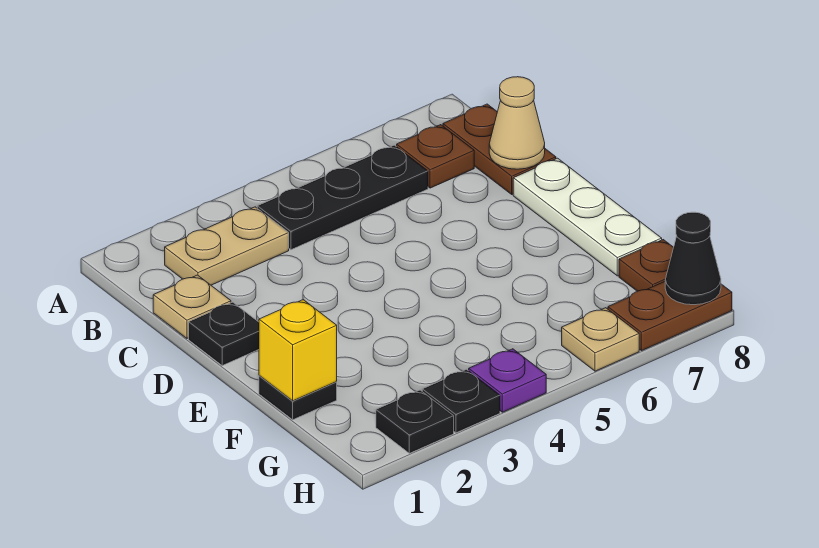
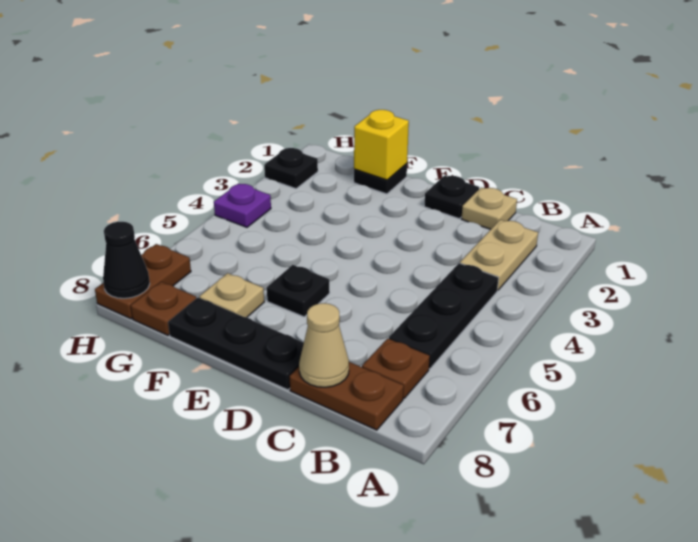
white 1x3 plate [513,158,662,276] -> black 1x3 plate [168,298,304,390]
black 1x1 plate [422,369,500,433] -> black 1x1 plate moved to [267,265,330,317]
tan 1x1 plate [562,308,639,371] -> tan 1x1 plate moved to [199,273,264,317]

